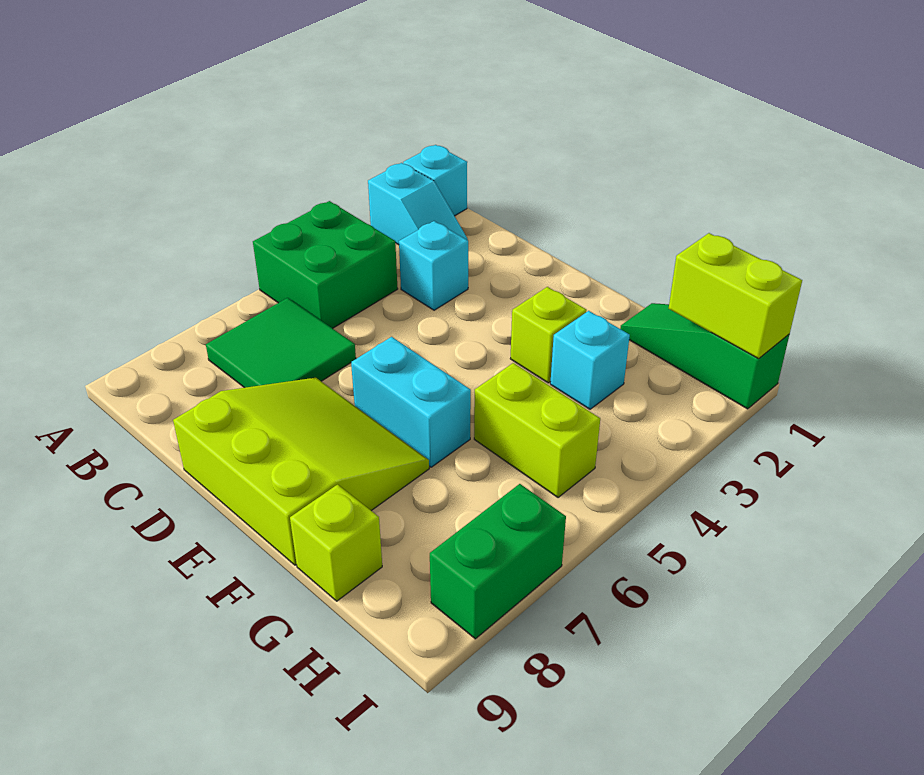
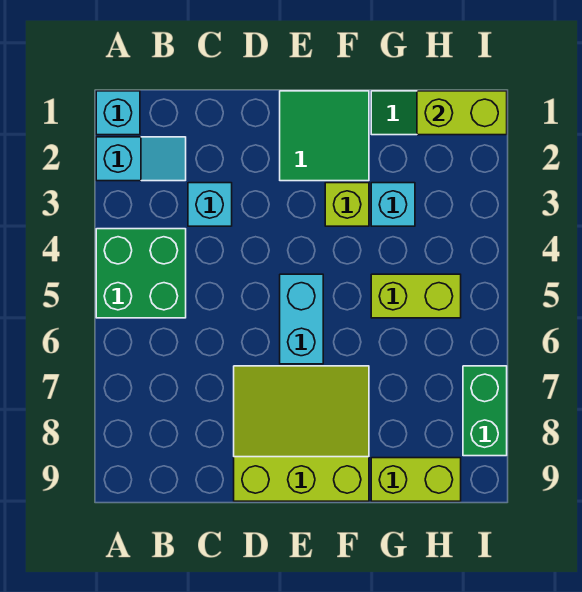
green 2x2 tile [206,298,356,388] -> green 2x2 tile moved to [280,91,369,181]
cyan 1x2 brick [351,337,471,467] -> cyan 1x2 brick turned to [280,274,323,364]
lime 1x1 brick [290,485,382,601] -> lime 1x2 brick [371,458,461,501]

